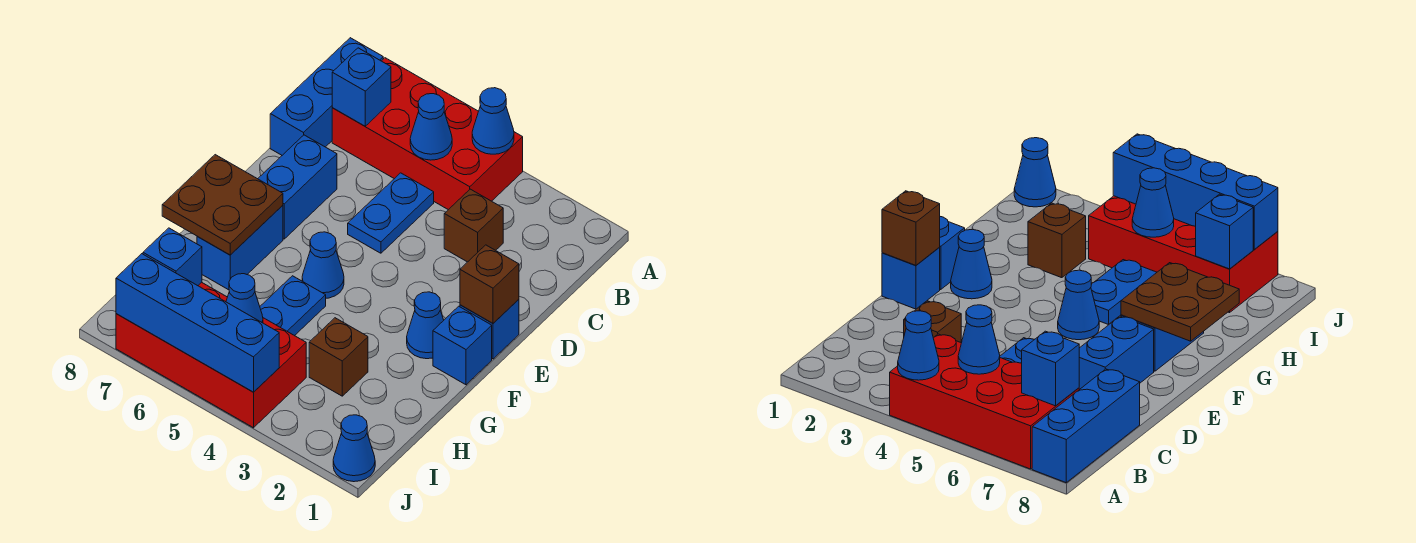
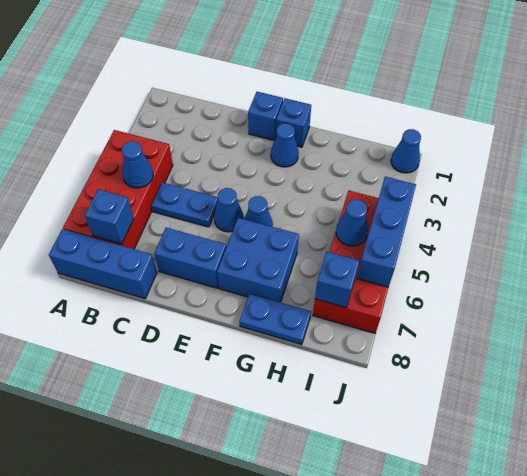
blue 1x1 cone [472,88,514,154] -> blue 1x1 cone moved to [214,188,244,232]
brown 1x1 brick [444,189,503,262] -> none
brown 1x1 brick [460,245,519,323] -> none
blue 1x2 brick [197,205,283,290] -> blue 2x2 brick [217,218,299,302]
brown 2x2 plate [162,155,283,255] -> none
blue 1x2 plate [260,276,326,336] -> blue 1x2 plate moved to [239,294,311,345]
brown 1x1 brick [309,318,368,396] -> none
blue 1x4 brick [116,254,279,392] -> blue 1x3 brick [357,177,416,287]

